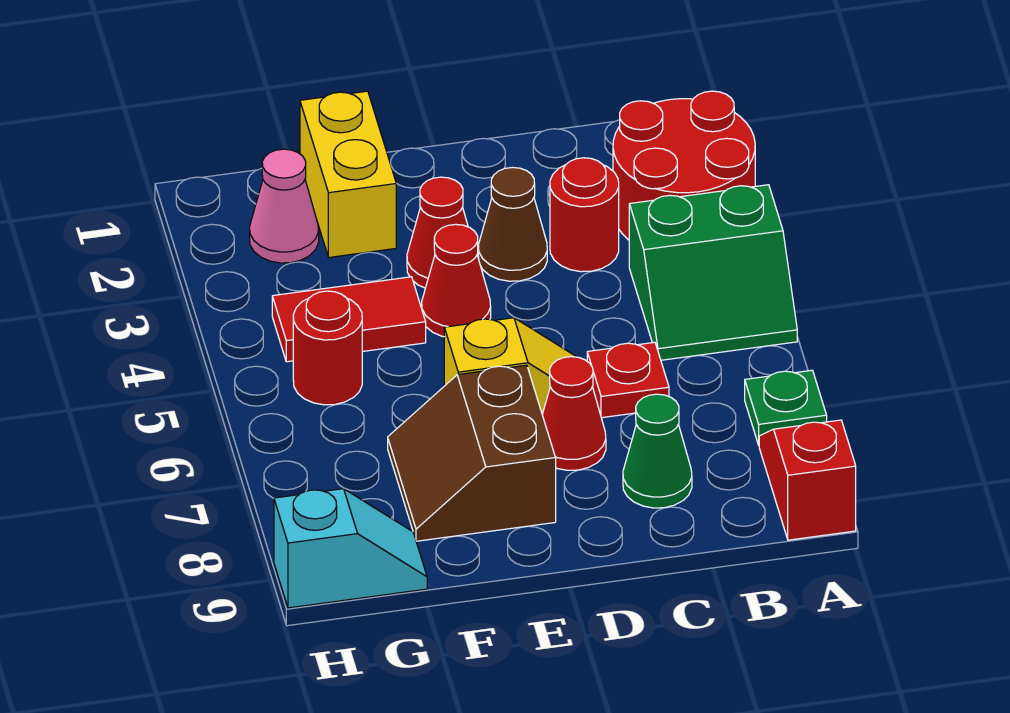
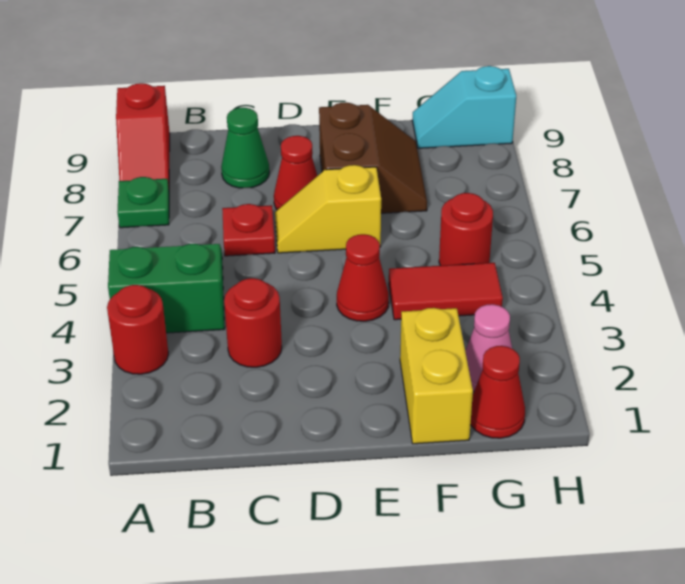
red 2x2 round brick [613,91,755,240] -> red 1x1 round brick [107,285,168,374]
brown 1x1 cone [478,167,547,281] -> none
red 1x1 cone [407,177,468,288] -> red 1x1 cone moved to [470,346,525,438]

